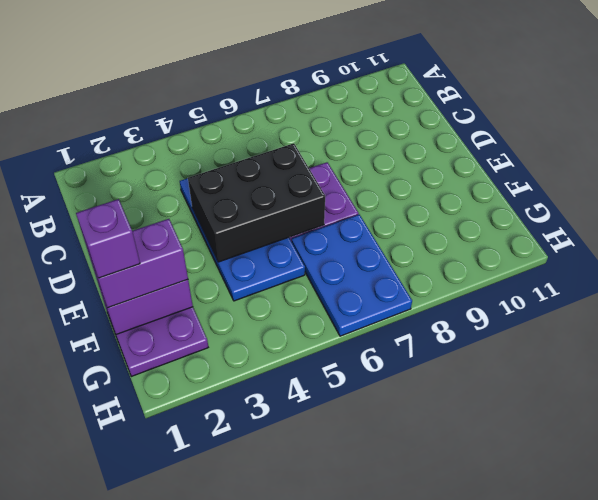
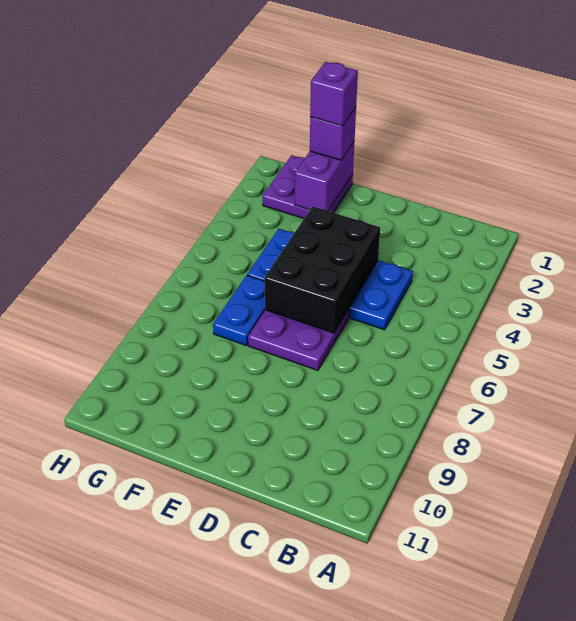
purple 1x2 brick [88,219,188,308] -> purple 1x1 brick [310,107,356,160]
blue 2x3 plate [292,215,412,336] -> blue 1x2 plate [213,275,265,346]

